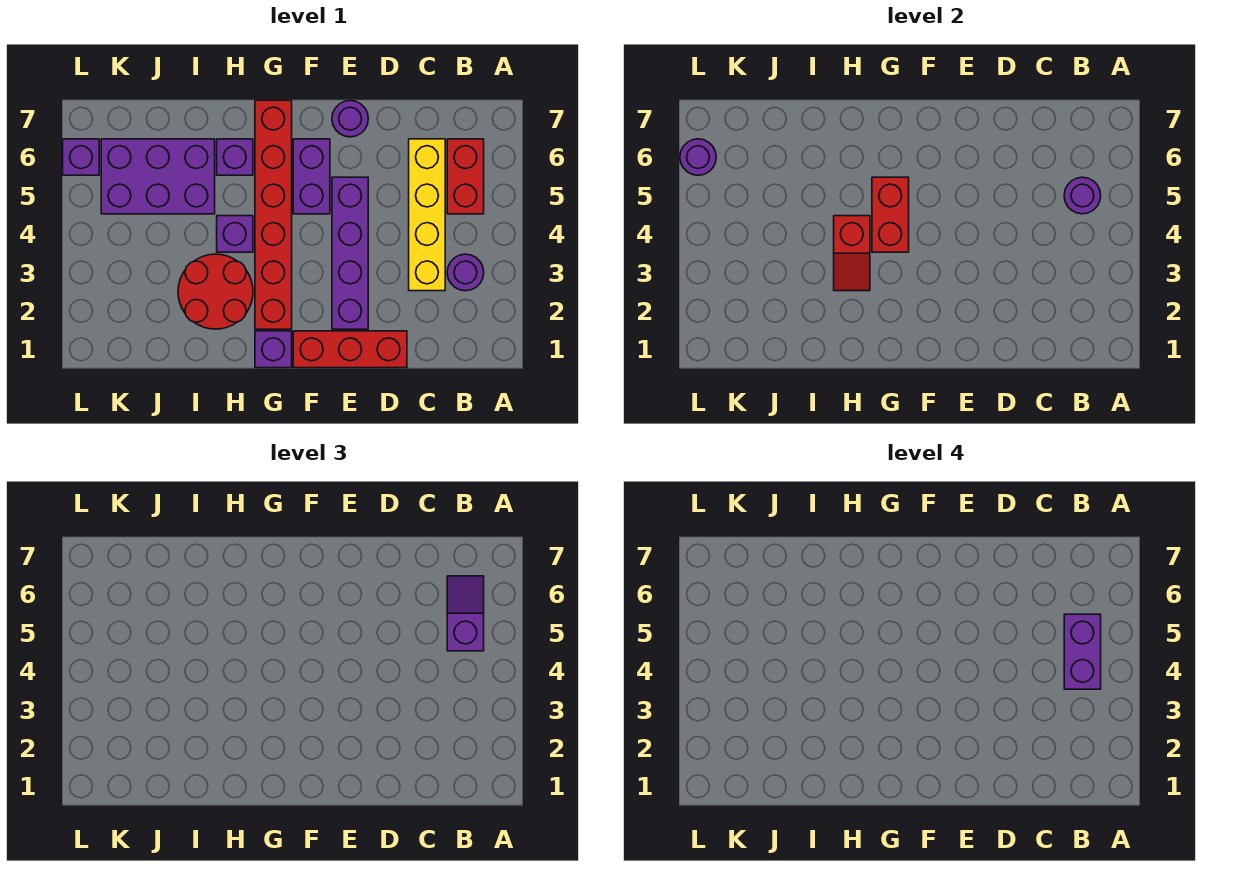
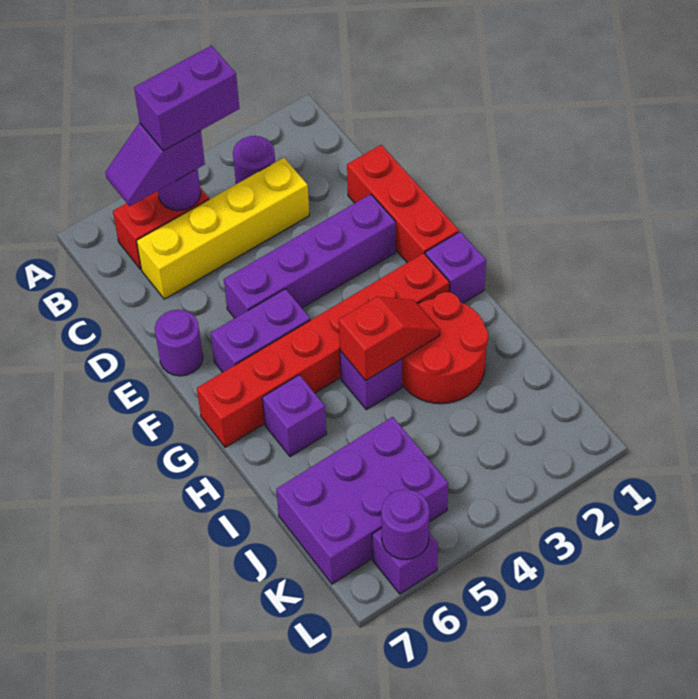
red 1x2 brick [872,177,909,252] -> none
purple 2x3 brick [101,139,215,214] -> purple 2x3 brick turned to [276,417,448,584]

